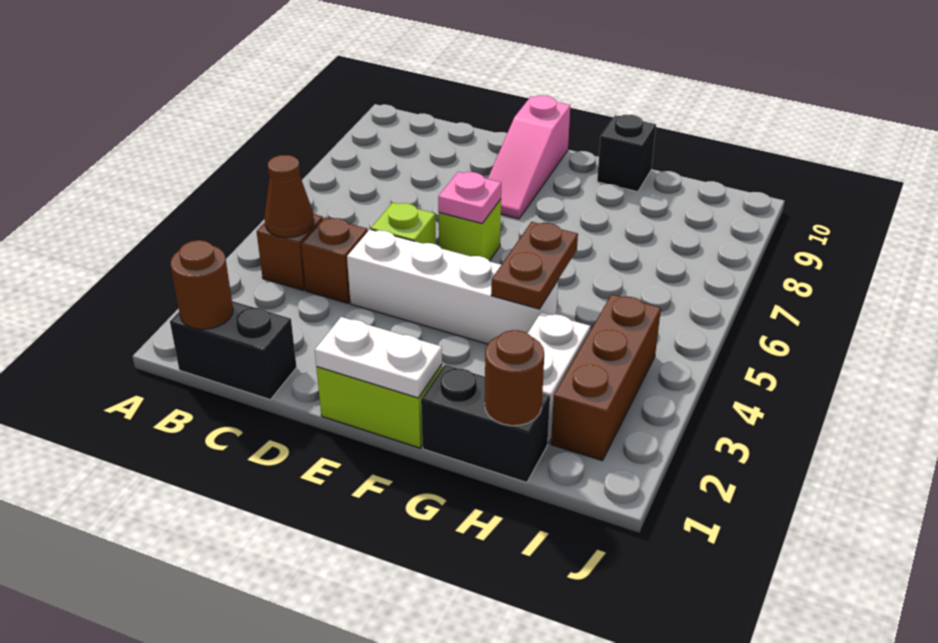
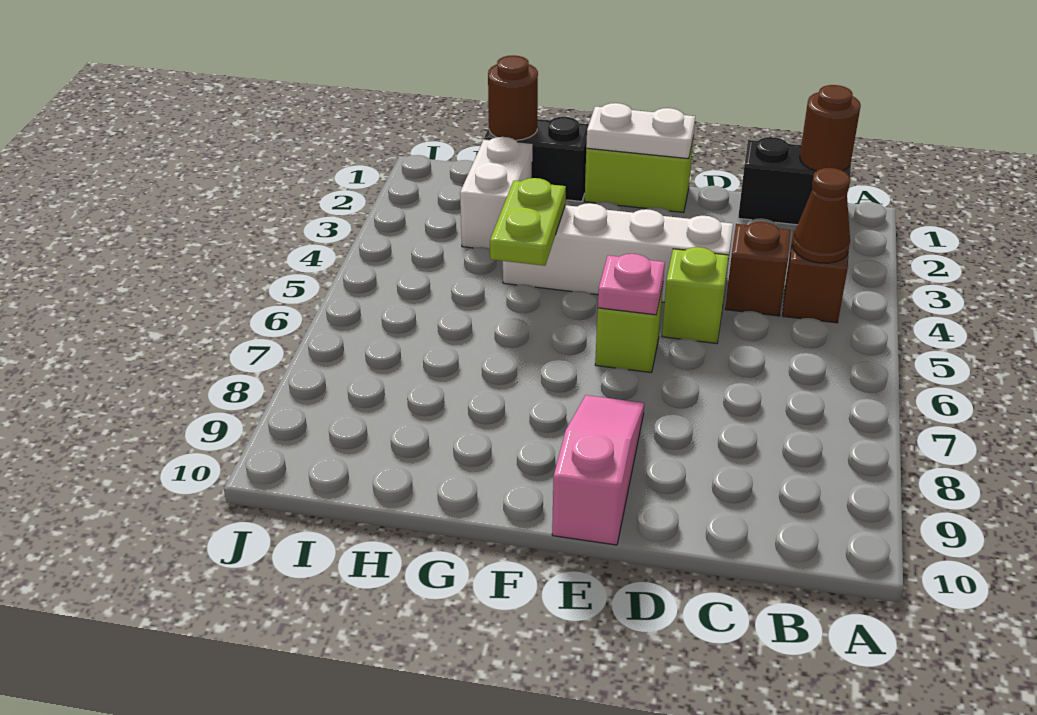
brown 1x2 plate [491,222,578,309] -> lime 1x2 plate [490,178,566,266]
black 1x1 brick [597,115,656,192] -> none
brown 1x3 brick [551,294,661,461] -> none

